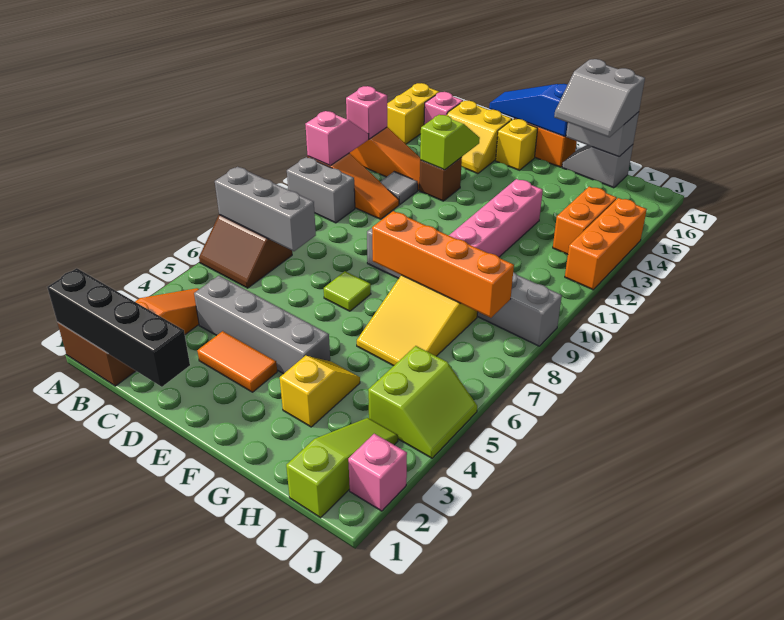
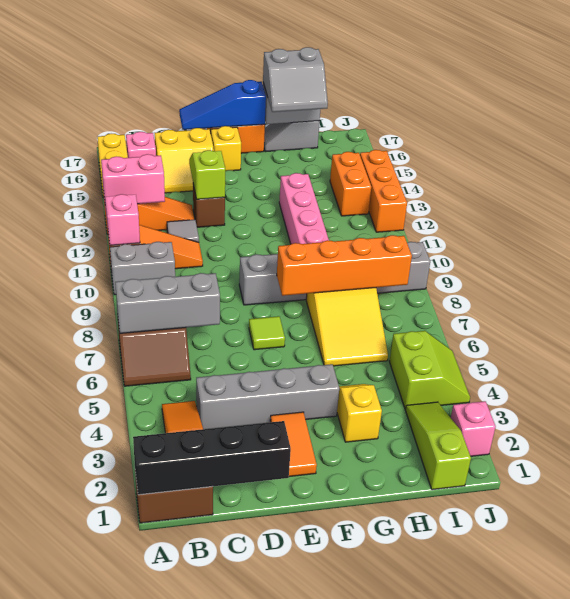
pink 1x1 brick [346,86,387,139] -> pink 1x2 brick [101,154,165,204]
orange 1x2 tile [197,331,277,392] -> orange 1x2 tile turned to [270,412,317,477]

